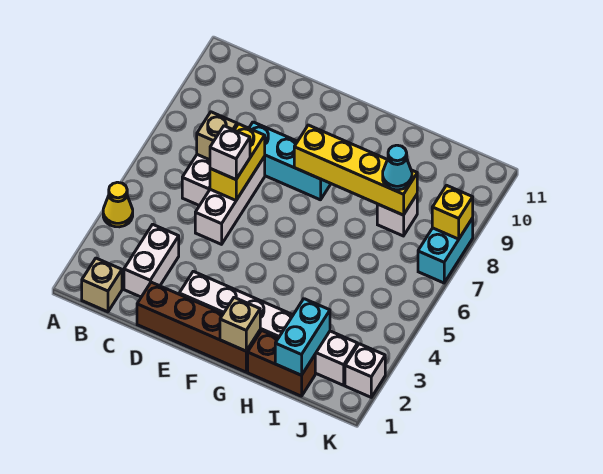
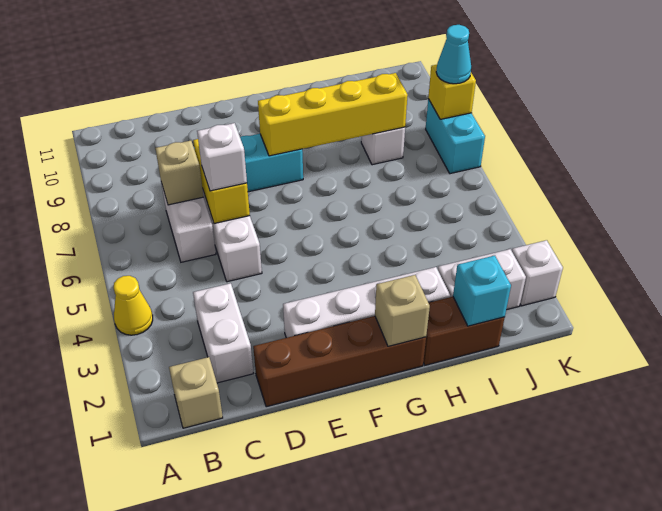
cyan 1x2 brick [275,299,330,375] -> cyan 1x1 brick [453,256,511,326]
cyan 1x1 cone [383,145,412,190] -> cyan 1x1 cone moved to [436,25,471,84]

